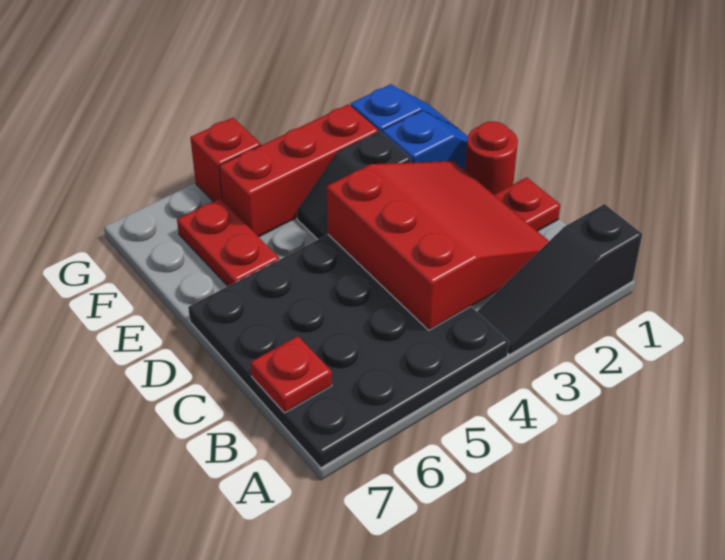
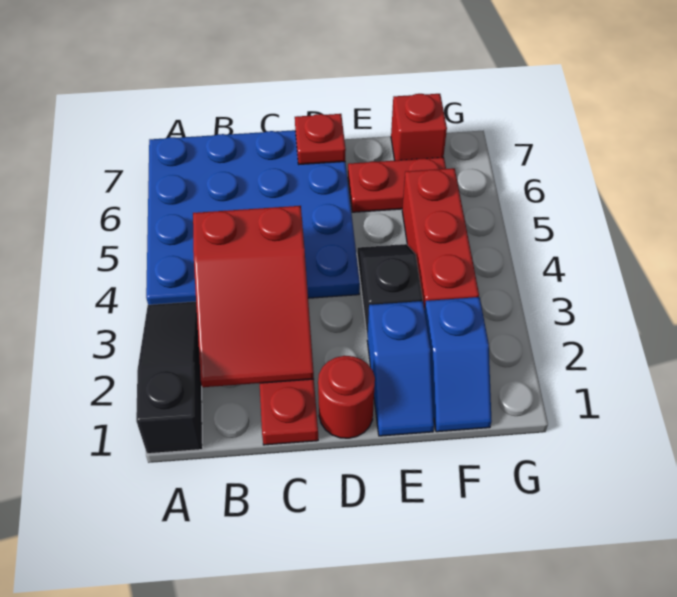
black 4x4 plate [188,235,509,468] -> blue 4x4 plate [146,130,360,305]
red 3x3 slope [327,161,549,330] -> red 2x3 slope [193,206,314,387]
red 1x1 plate [251,336,332,413] -> red 1x1 plate moved to [295,114,346,164]
red 1x1 brick [190,118,261,202] -> red 1x1 brick moved to [391,94,447,161]

